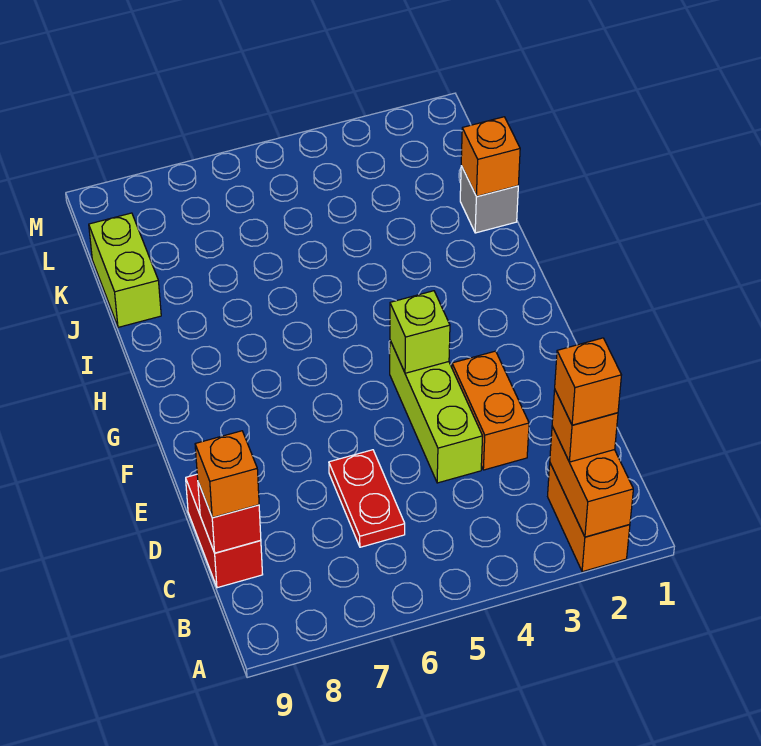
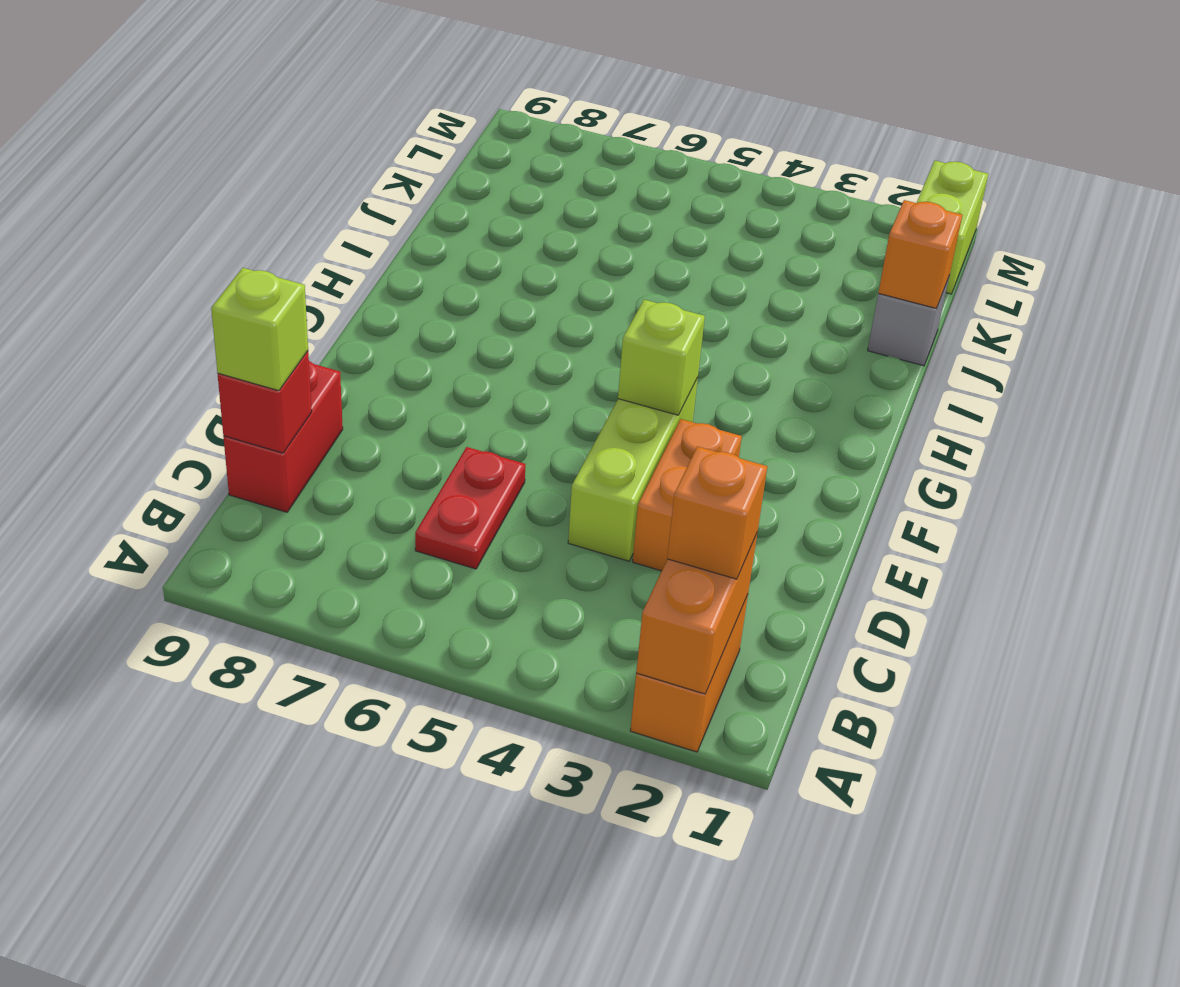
orange 1x1 brick [555,338,621,425] -> none
orange 1x1 brick [195,431,259,518] -> lime 1x1 brick [211,268,308,391]
lime 1x2 brick [89,213,161,327] -> lime 1x2 brick moved to [917,161,988,294]

